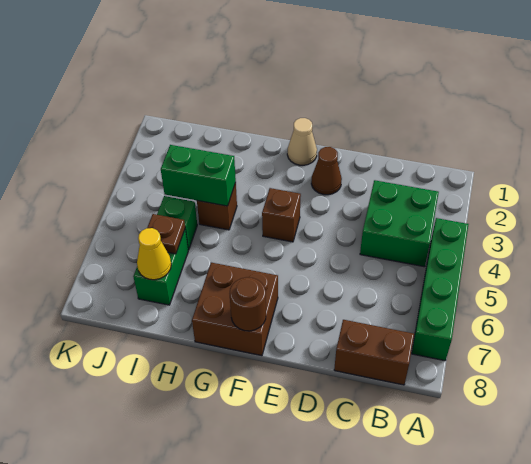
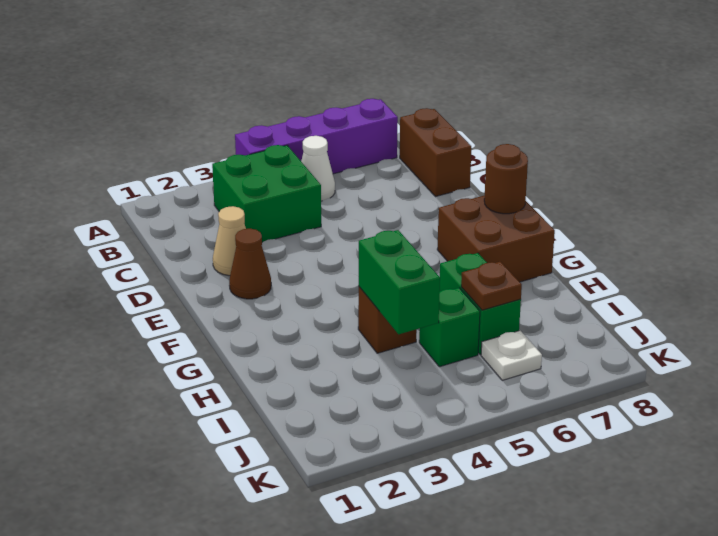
green 1x4 brick [412,218,469,361] -> purple 1x4 brick [235,99,398,174]
none -> white 1x1 cone [301,136,335,201]
tan 1x1 cone [287,118,317,165] -> tan 1x1 cone moved to [213,206,246,276]
brown 1x1 brick [262,188,301,242] -> none
green 1x2 brick [133,230,188,305] -> green 1x2 brick turned to [440,253,521,355]
yellow 1x1 cone [137,228,171,280] -> none
none -> white 1x1 plate [481,331,542,380]

